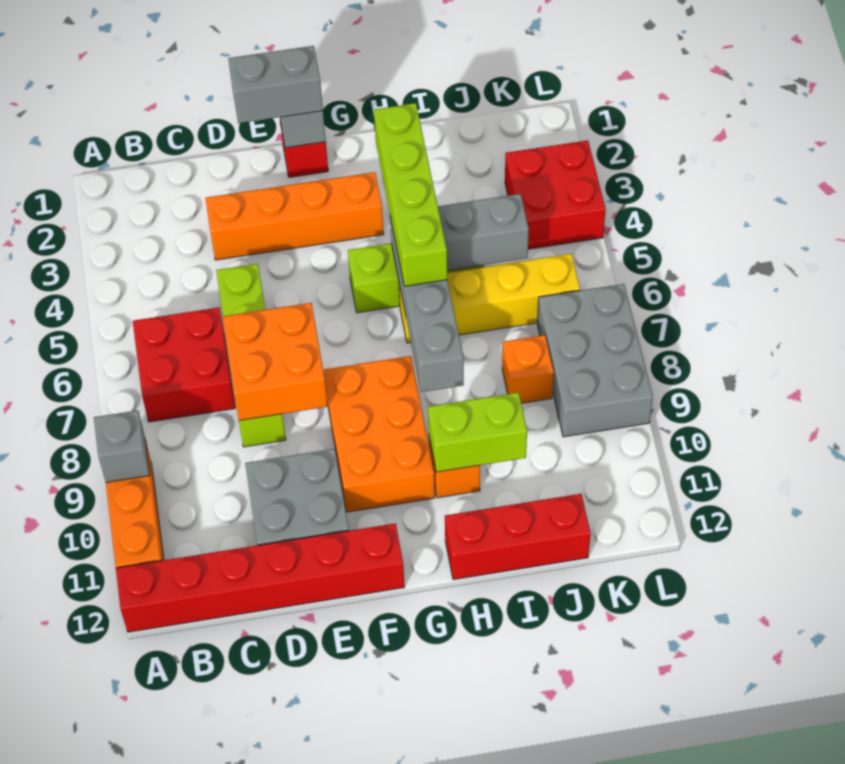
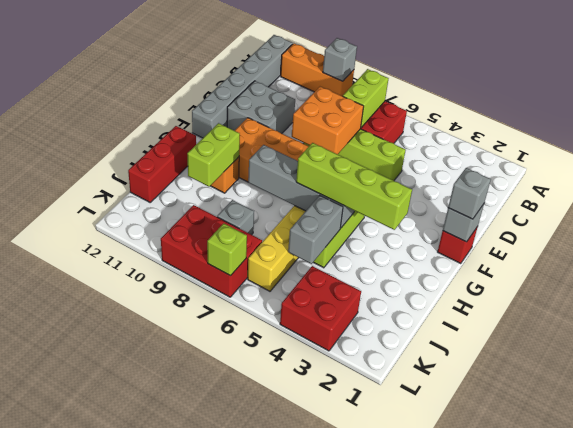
red 1x6 brick [116,523,405,632] -> grey 1x6 brick [192,35,293,138]
none -> lime 1x2 brick [343,69,389,128]
orange 1x4 brick [205,172,384,260] -> none
grey 1x2 brick [228,46,323,123] -> grey 1x1 brick [448,168,491,219]
orange 1x1 brick [502,335,554,403] -> grey 1x1 brick [217,200,254,235]
grey 2x3 brick [537,284,653,437] -> red 2x3 brick [161,205,262,297]
none -> lime 1x1 brick [207,223,247,276]

